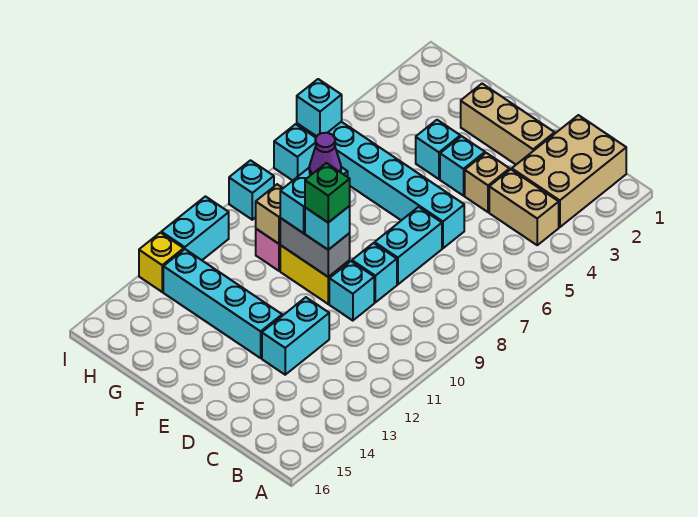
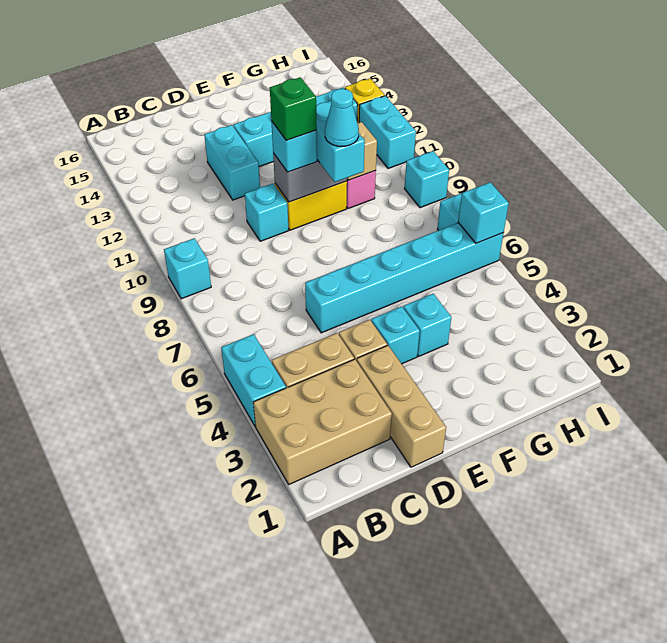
tan 2x3 brick [512,115,626,227] -> tan 2x3 brick turned to [253,359,392,484]
tan 1x3 brick [461,84,555,165] -> tan 1x3 brick turned to [357,345,446,467]
cyan 1x2 brick [375,207,442,284] -> cyan 1x2 brick moved to [221,334,286,426]
cyan 1x1 brick [352,243,397,302] -> cyan 1x1 brick moved to [164,238,211,299]
purple 1x1 cone [309,133,341,175] -> cyan 1x1 cone [325,89,359,146]

